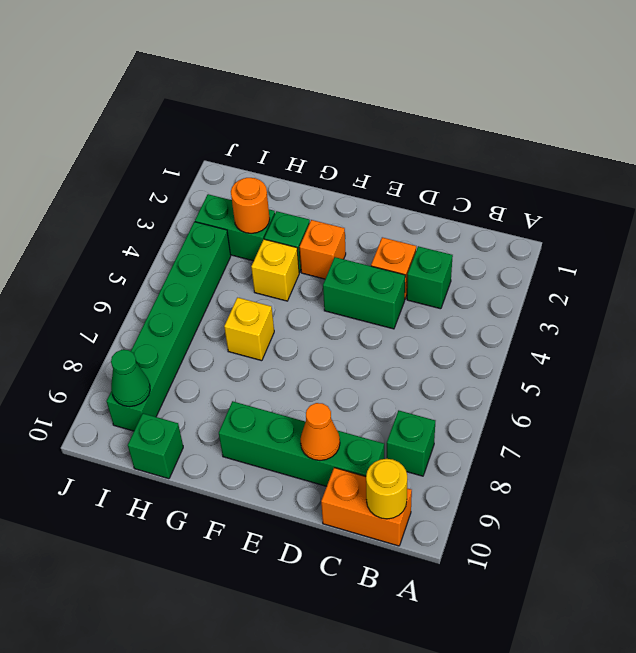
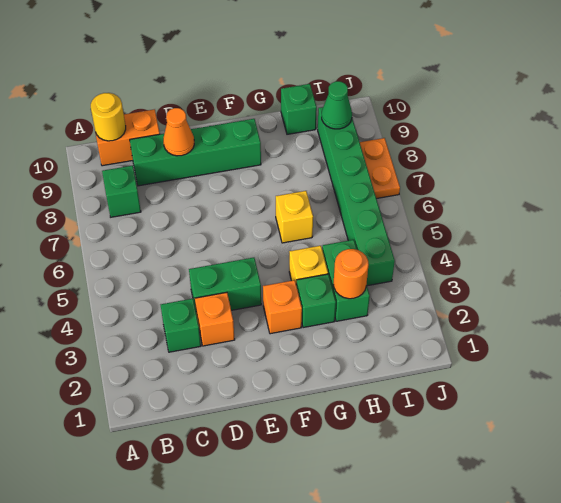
green 1x2 brick [195,194,275,261] -> green 1x2 brick turned to [322,240,370,321]
none -> orange 1x2 plate [360,138,400,199]

